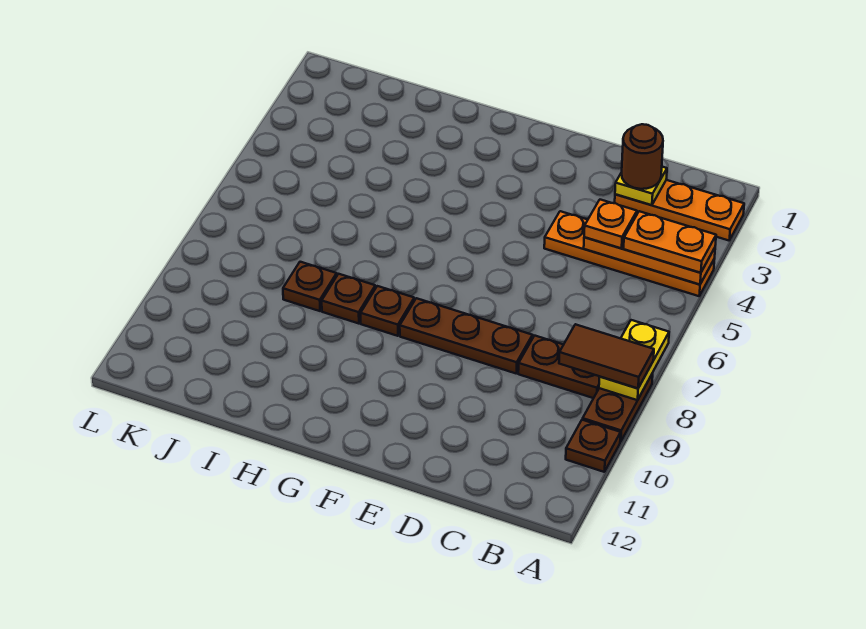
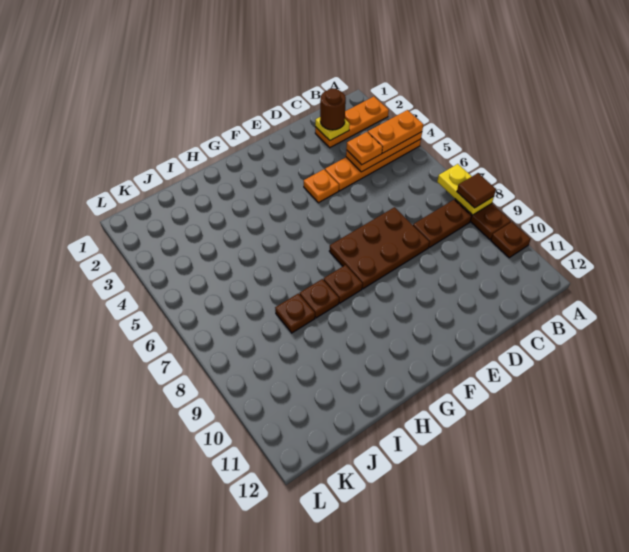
brown 1x2 tile [559,324,654,388] -> brown 1x1 tile [457,173,496,208]
brown 1x3 plate [400,298,533,373] -> brown 2x3 plate [329,207,430,289]
none -> orange 1x1 plate [304,169,339,203]

